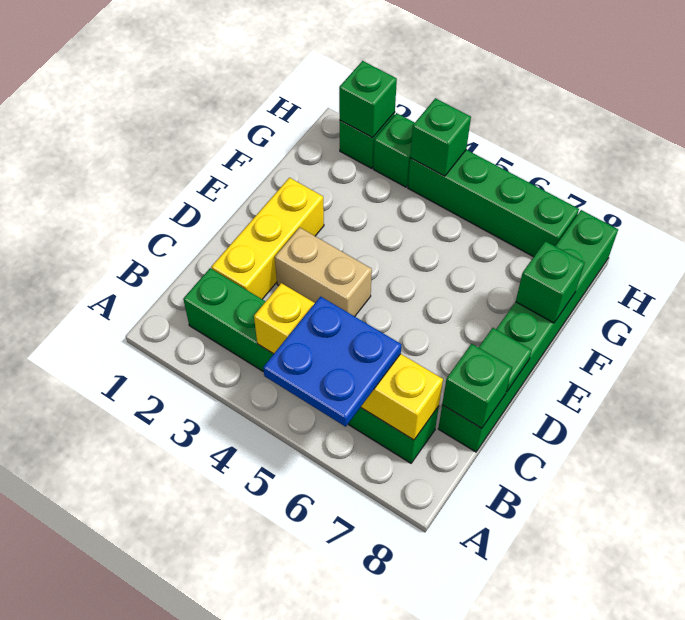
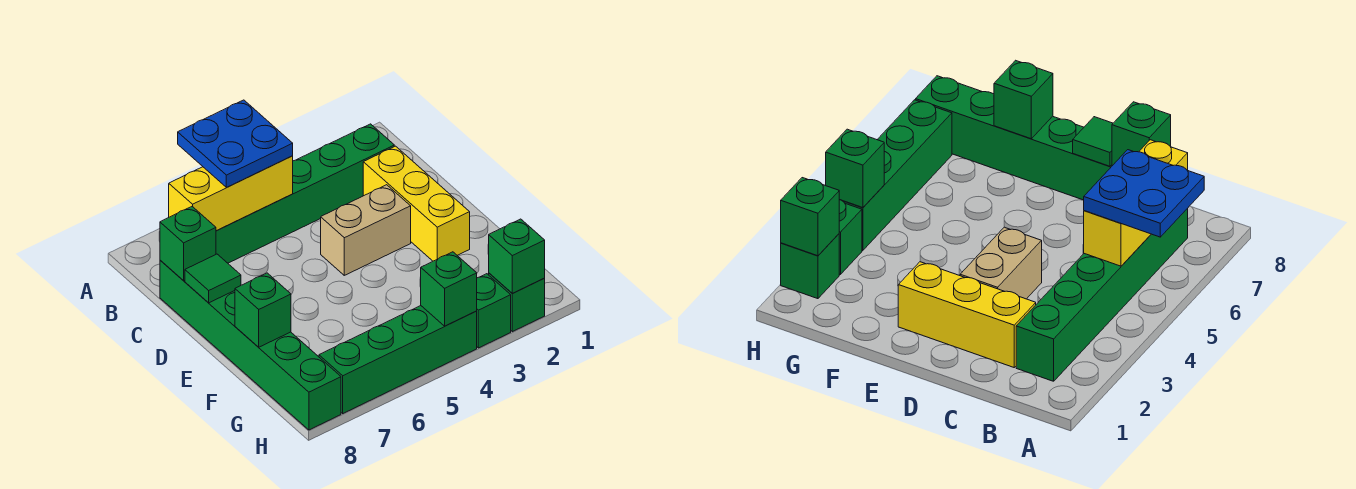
yellow 1x4 brick [254,283,443,440] -> yellow 1x3 brick [169,156,293,231]

